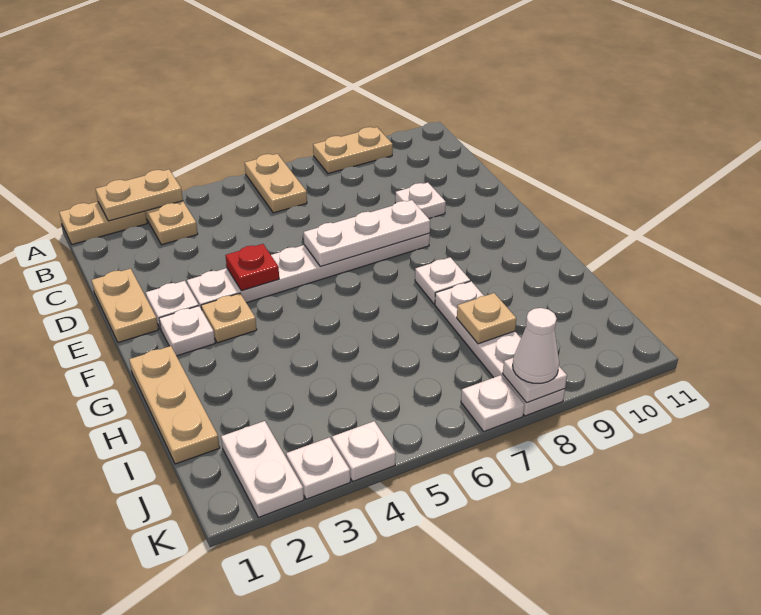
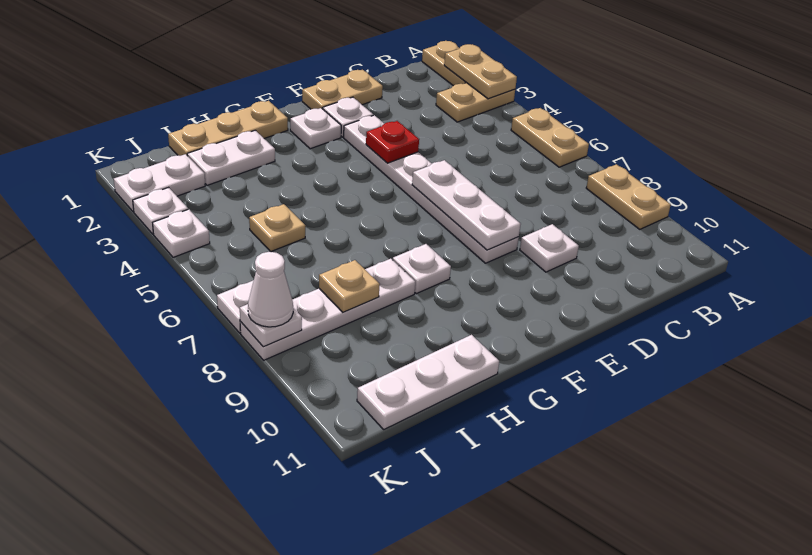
tan 1x2 plate [245,154,307,213] -> tan 1x2 plate turned to [511,108,589,167]
tan 1x1 plate [201,293,257,343] -> tan 1x1 plate moved to [249,204,306,252]
none -> white 1x2 plate [187,130,275,185]
none -> white 1x3 plate [357,335,499,429]

